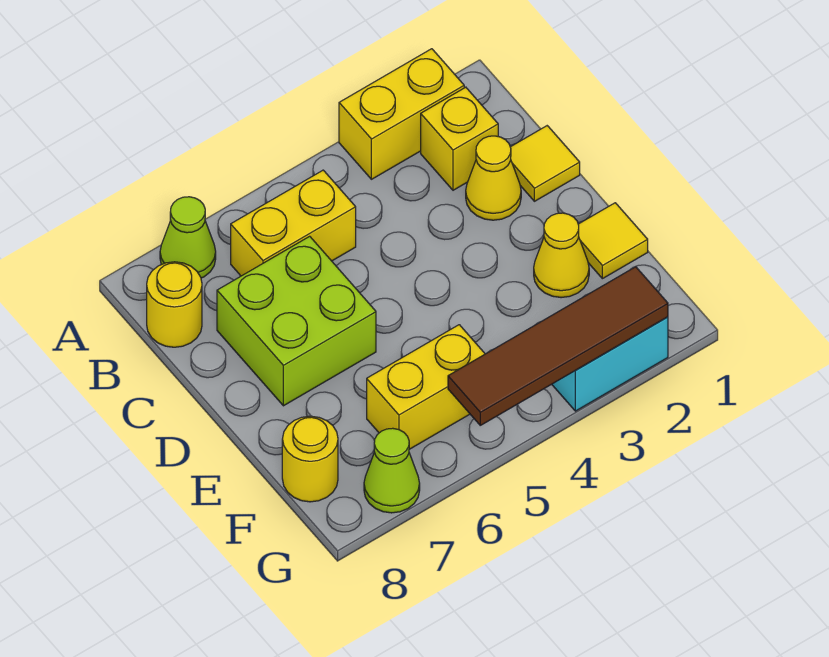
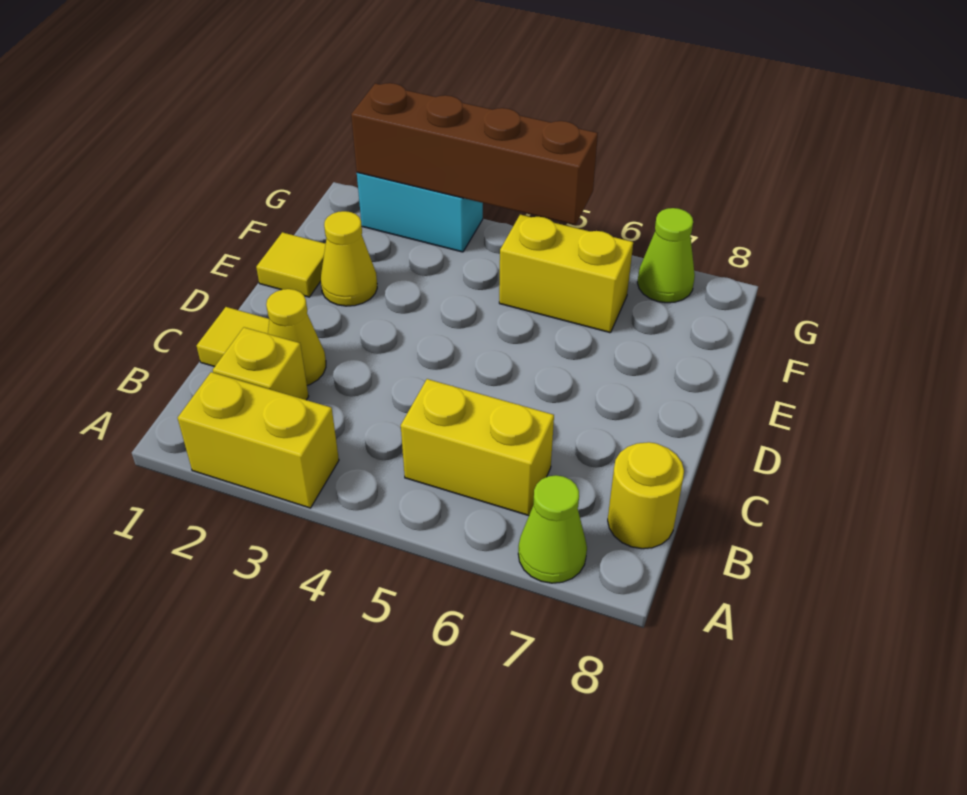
lime 2x2 brick [217,236,376,406] -> none
yellow 1x1 round brick [282,416,338,502] -> none
brown 1x4 tile [448,267,668,425] -> brown 1x4 brick [351,83,598,225]

